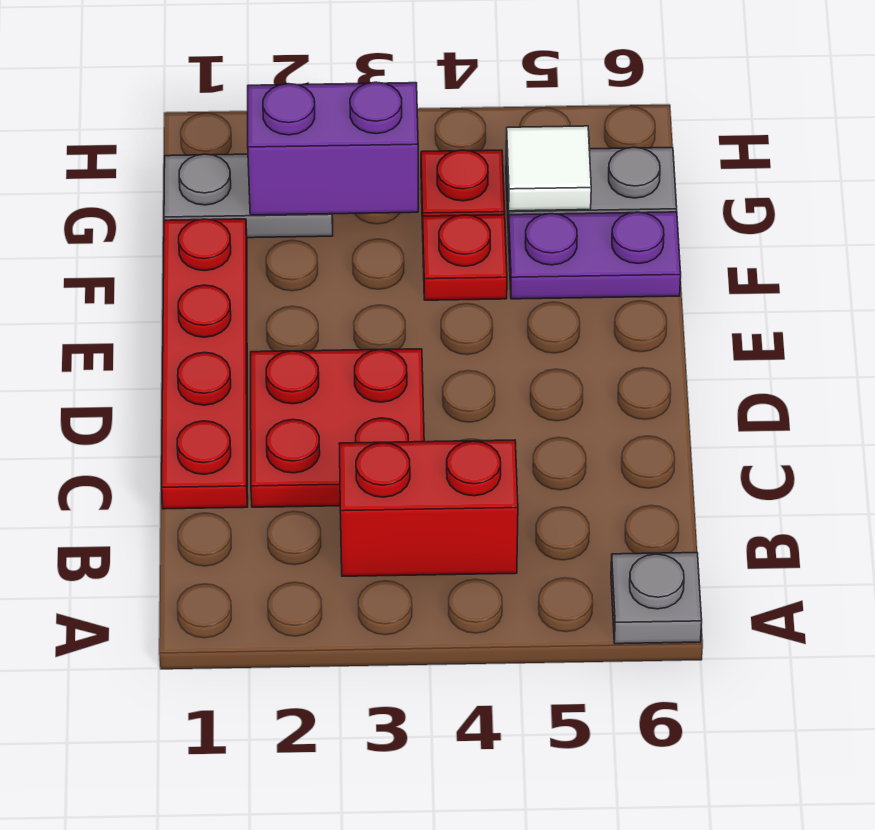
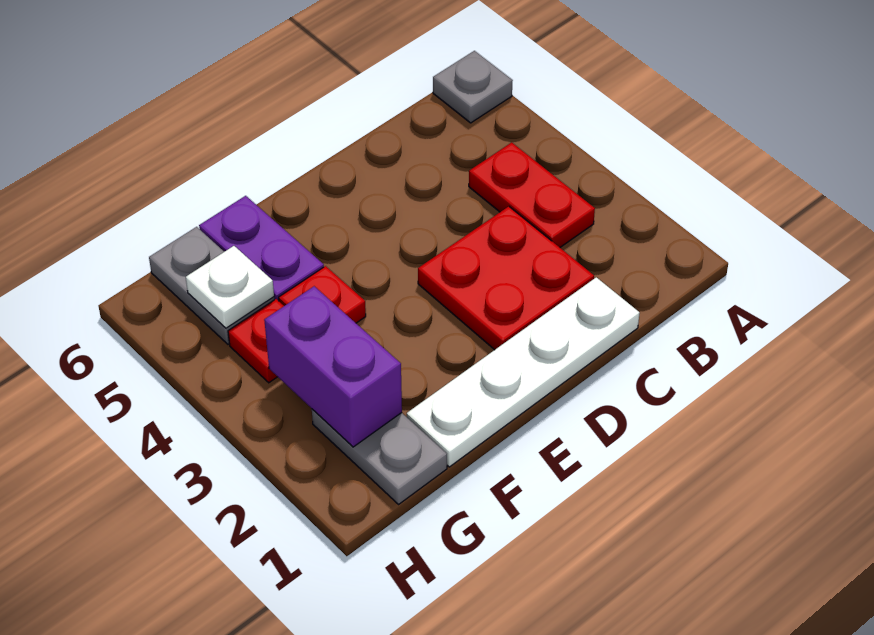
red 1x2 brick [339,440,518,576] -> red 1x2 plate [469,142,595,247]
red 1x4 plate [162,219,248,509] -> white 1x4 plate [407,277,640,467]
white 1x1 tile [506,126,591,211] -> white 1x1 plate [186,246,274,328]

